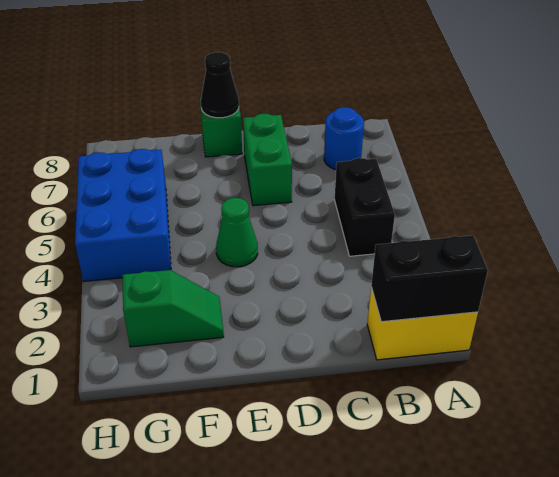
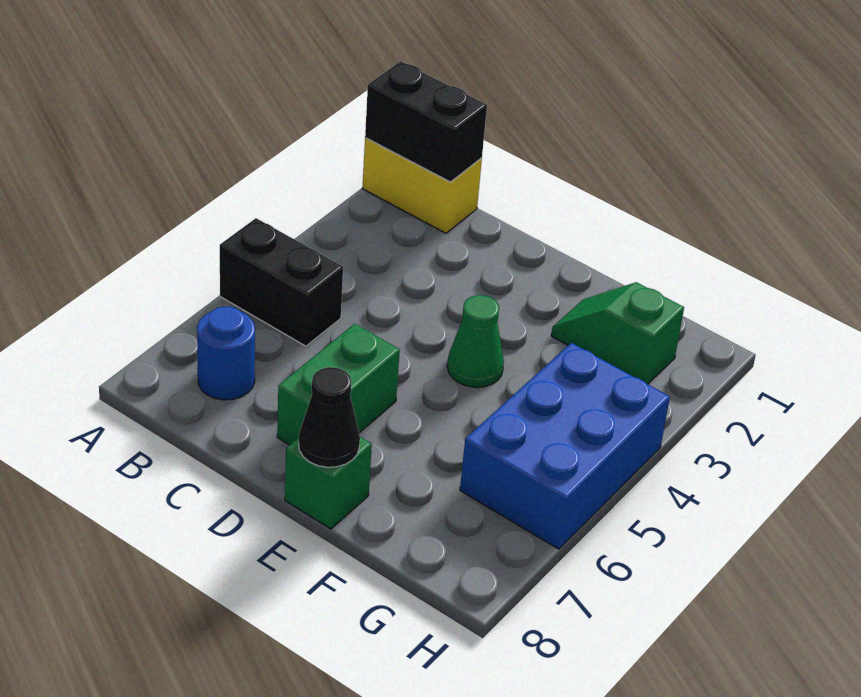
black 1x2 brick [335,158,395,256] -> black 1x2 brick turned to [220,218,343,346]

